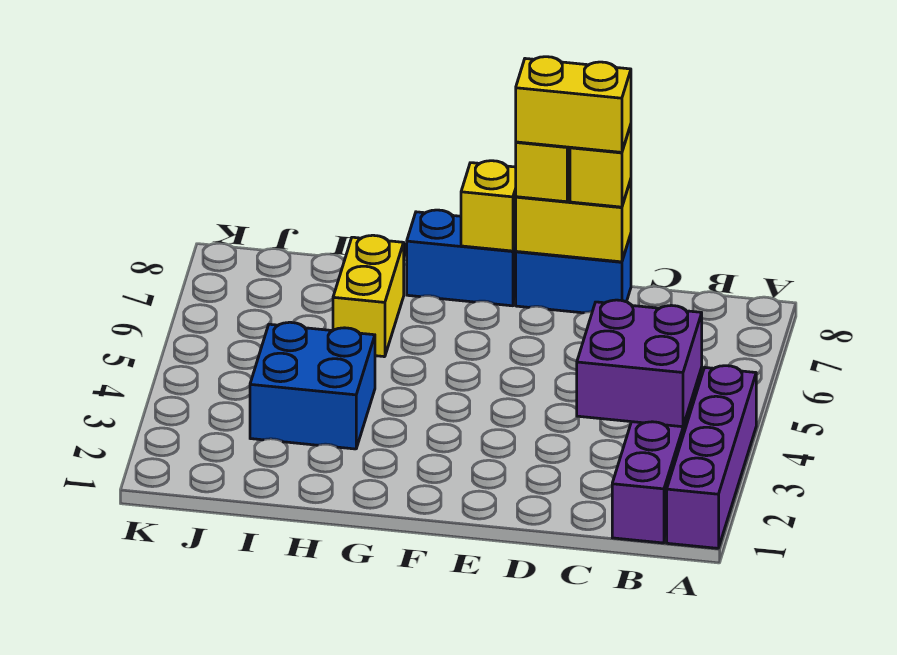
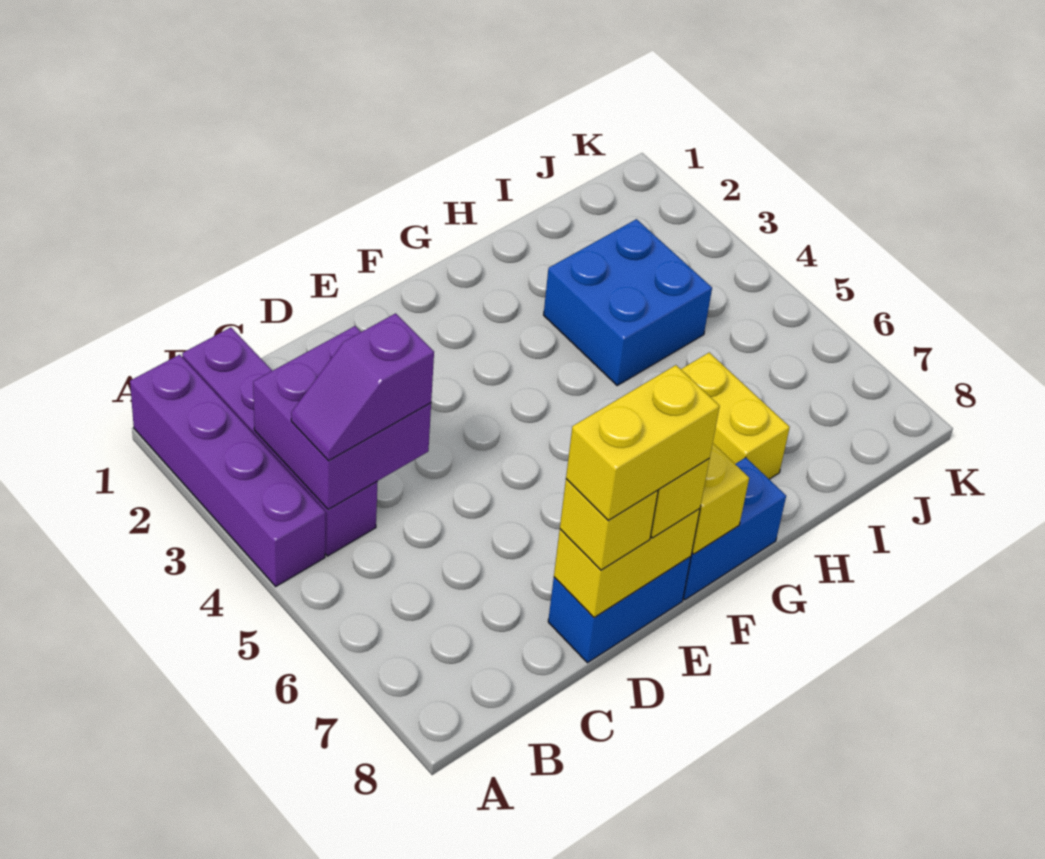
none -> purple 1x2 slope [291,313,434,461]

